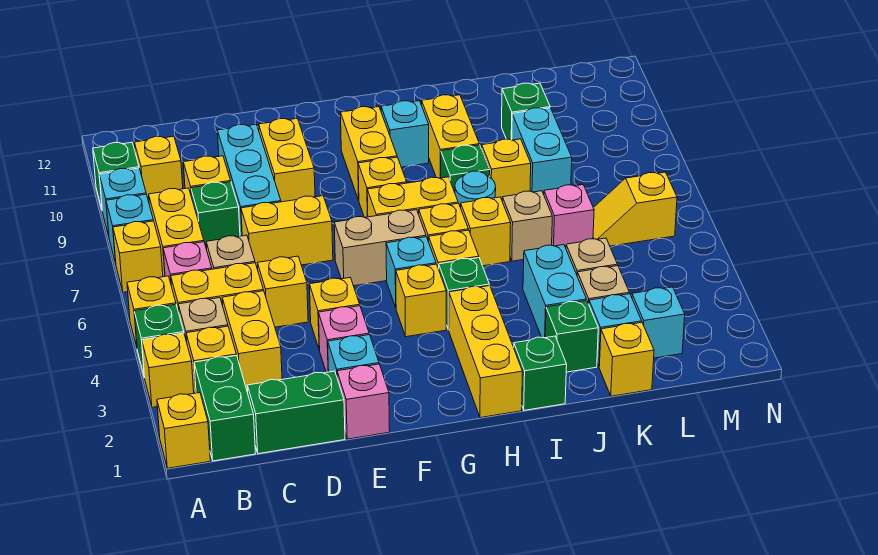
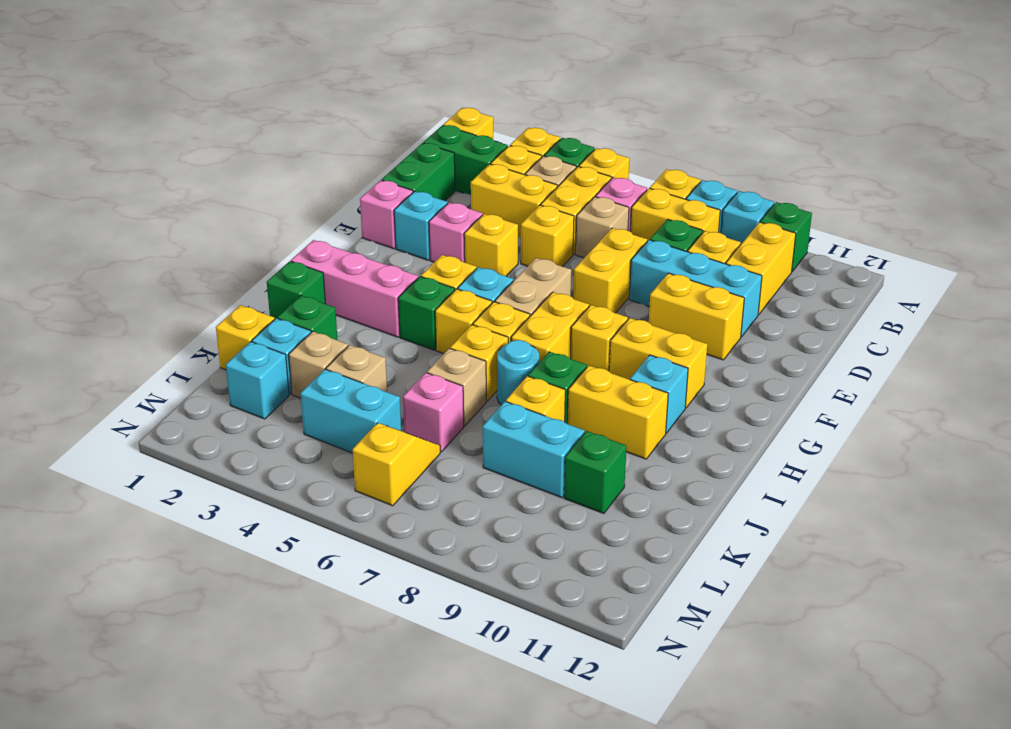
yellow 1x1 brick [135,136,183,202] -> yellow 1x2 brick [726,222,796,315]
yellow 1x3 brick [449,286,522,418] -> pink 1x3 brick [291,240,418,337]
cyan 1x2 brick [523,245,587,338] -> cyan 1x2 brick moved to [301,369,401,453]

